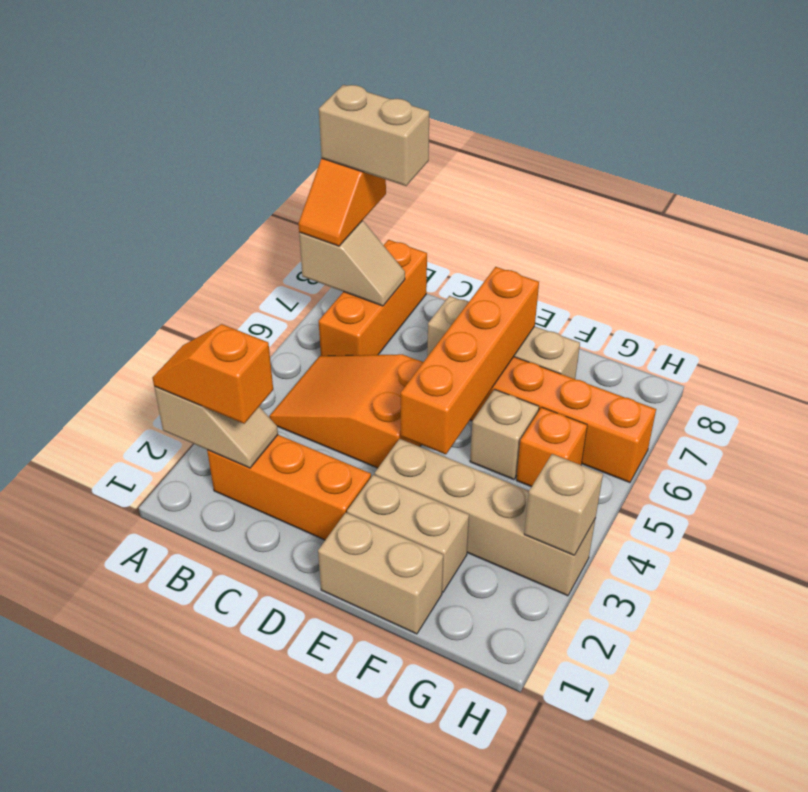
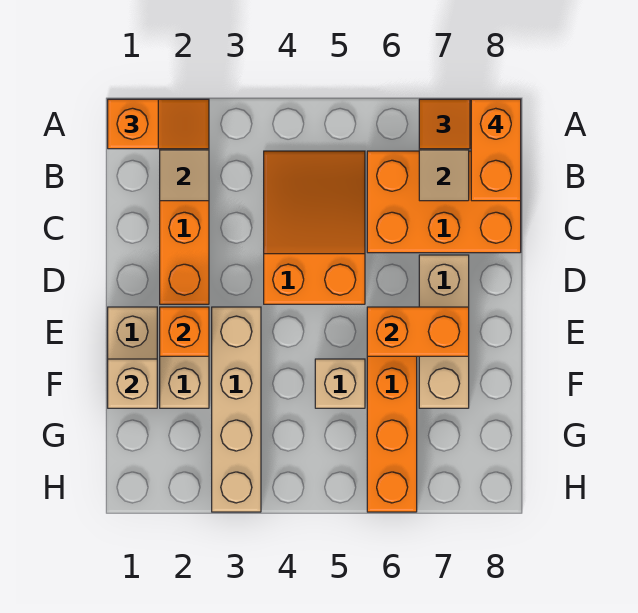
orange 1x2 slope [152,324,273,424] -> orange 1x2 slope turned to [108,99,209,149]
tan 1x2 brick [319,85,429,186] -> orange 1x2 brick [471,99,521,201]
orange 1x3 brick [319,240,427,356] -> orange 2x3 brick [367,151,521,253]
orange 1x4 brick [401,267,539,454] -> orange 1x2 brick [367,307,469,356]
orange 1x1 brick [516,407,587,487] -> orange 1x1 brick moved to [160,307,209,356]
tan 1x1 brick [524,454,603,555] -> tan 1x1 brick moved to [108,359,157,408]

